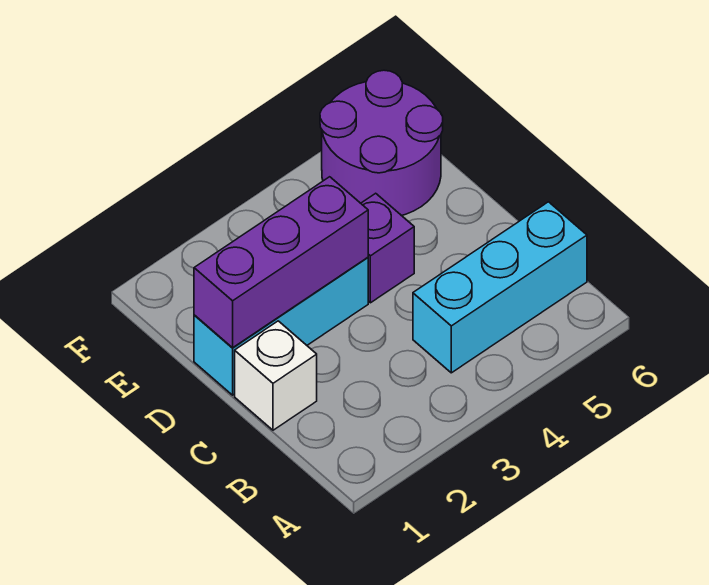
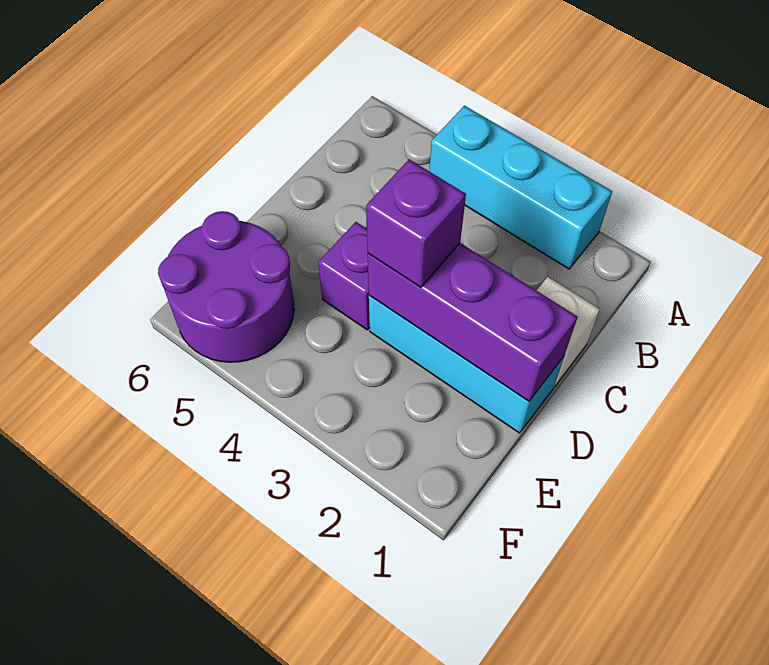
cyan 1x3 brick [413,202,587,373] -> cyan 1x3 brick moved to [429,106,612,269]
none -> purple 1x1 brick [366,159,466,287]

